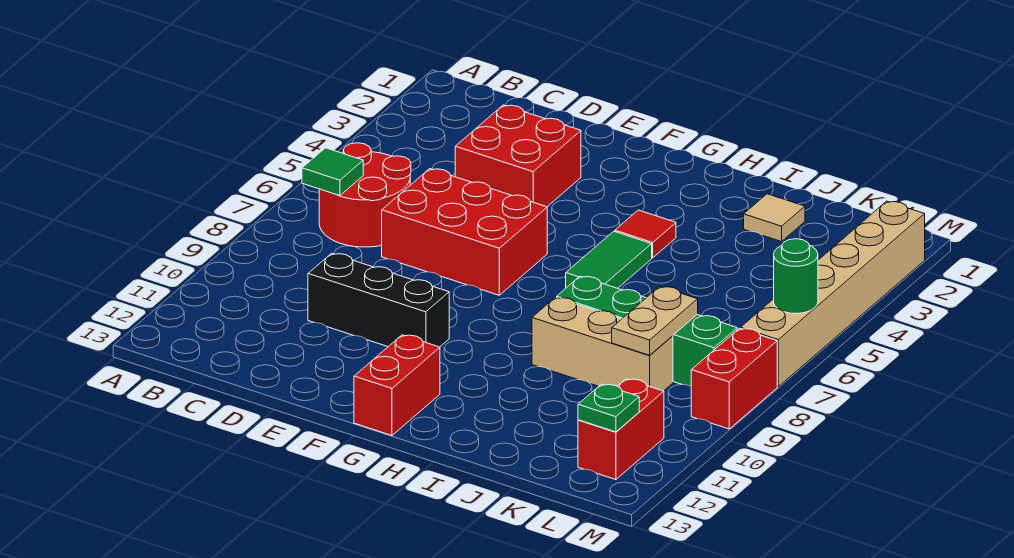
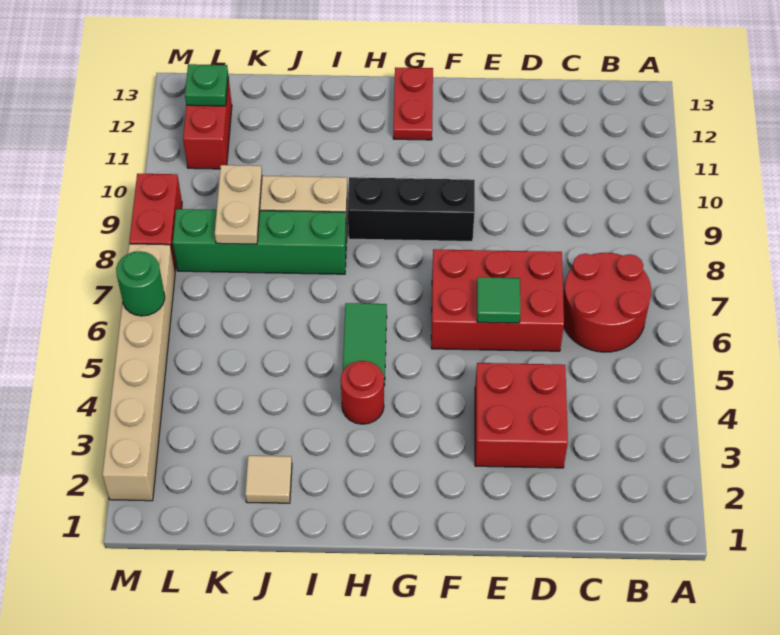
green 1x1 tile [302,148,363,196] -> green 1x1 tile moved to [477,277,520,323]
black 1x3 brick [308,253,449,347] -> black 1x3 brick moved to [348,177,475,241]
red 1x2 brick [354,335,440,435] -> red 1x2 plate [393,68,433,140]
red 1x1 tile [615,210,676,258] -> red 1x1 round brick [341,361,384,424]

